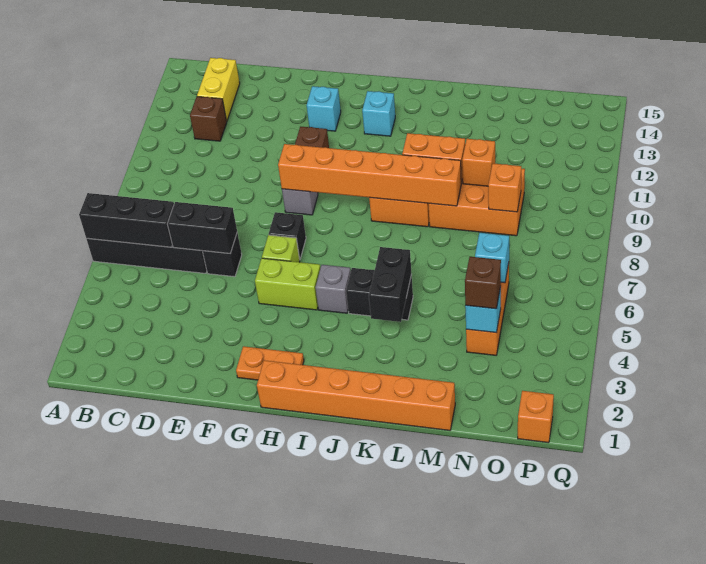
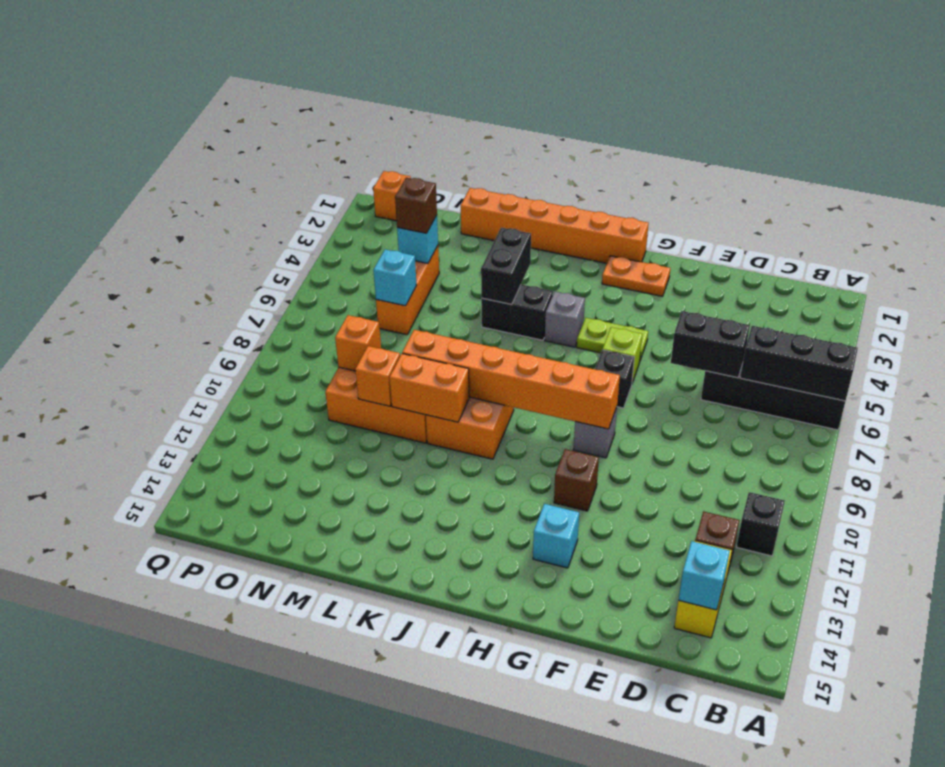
black 1x1 brick [203,232,242,277] -> black 1x1 brick moved to [737,492,785,556]
lime 1x2 brick [255,258,320,310] -> lime 1x2 plate [577,318,648,360]
cyan 1x1 brick [362,91,395,136] -> cyan 1x1 brick moved to [679,541,730,610]

